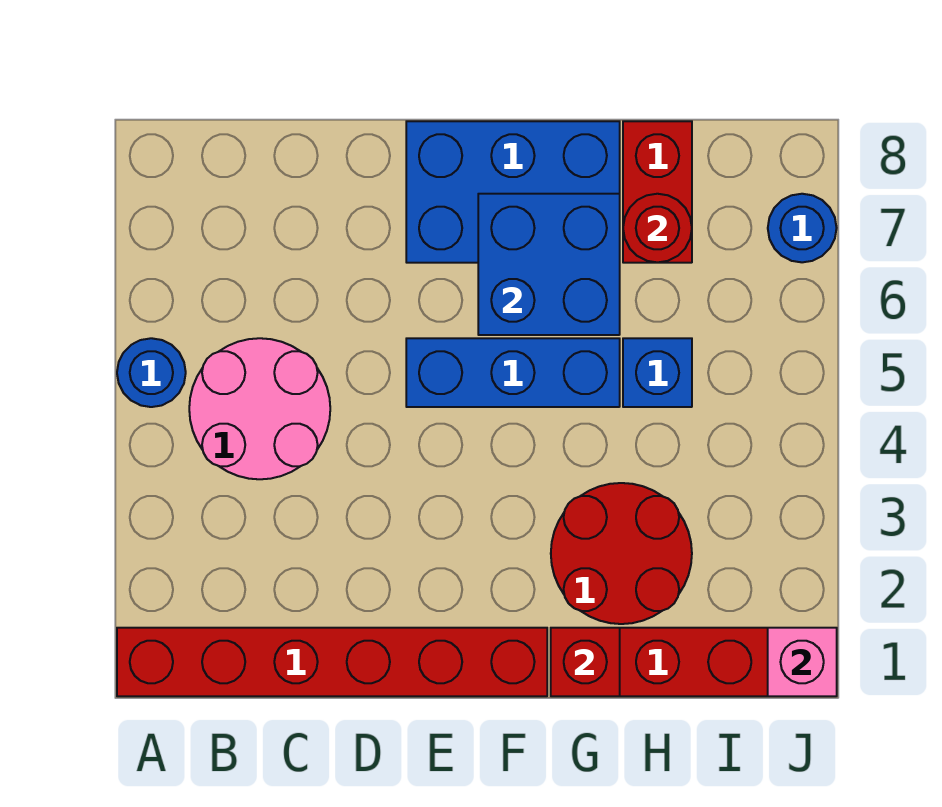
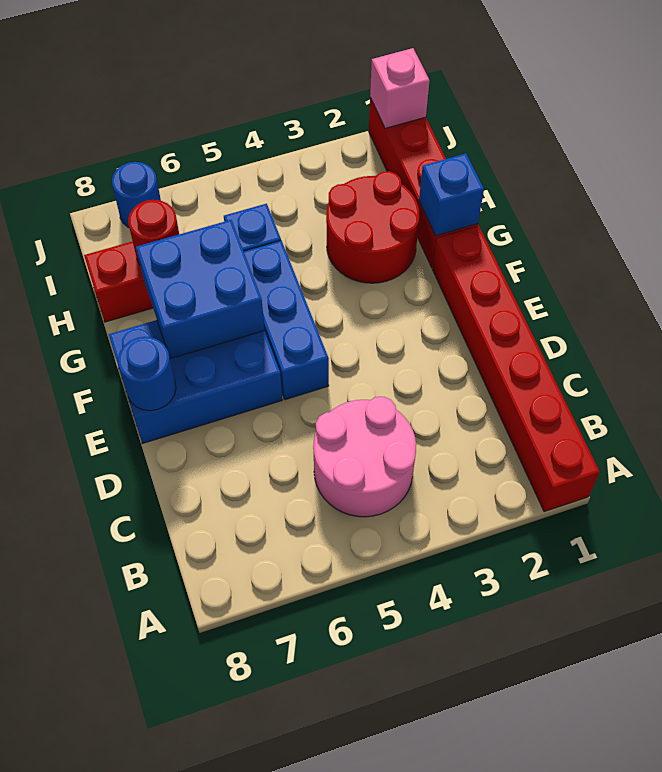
blue 1x1 round brick [117,338,186,407] -> blue 1x1 round brick moved to [118,337,176,411]
blue 2x3 brick [406,121,620,263] -> blue 2x3 brick turned to [109,320,282,444]
red 1x1 brick [551,628,620,696] -> blue 1x1 brick [419,153,484,236]

